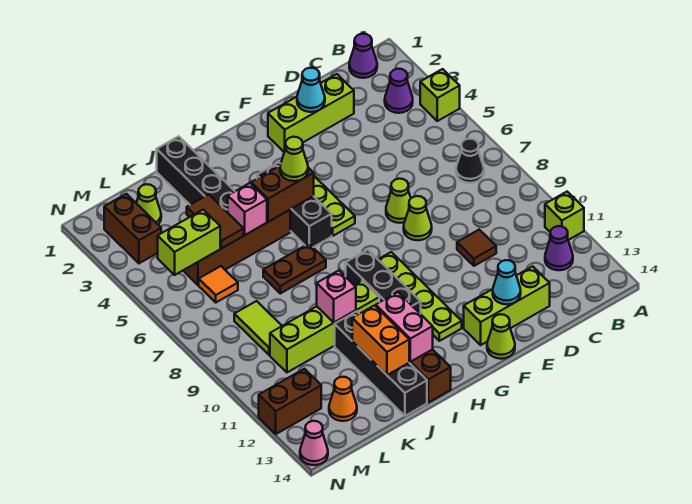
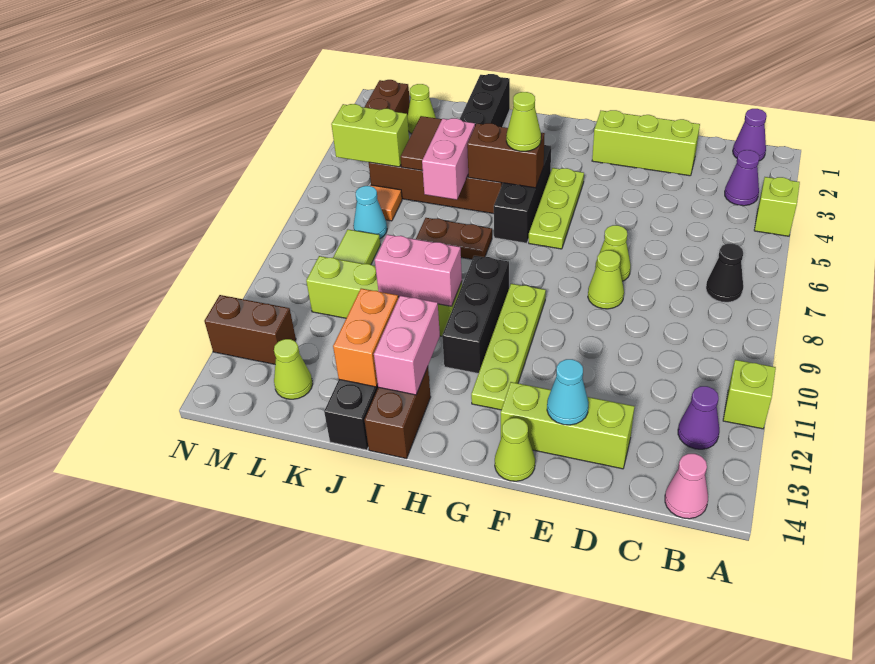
brown 1x1 tile [457,230,496,266] -> none
cyan 1x1 cone [297,68,325,112] -> cyan 1x1 cone moved to [353,186,387,239]
pink 1x1 brick [228,183,267,235] -> pink 1x2 brick [422,118,475,200]
pink 1x1 brick [317,271,356,322] -> pink 1x2 brick [375,235,462,306]
orange 1x1 cone [329,377,357,421] -> lime 1x1 cone [274,339,313,399]
pink 1x1 cone [300,421,328,465] -> pink 1x1 cone moved to [665,454,708,519]

